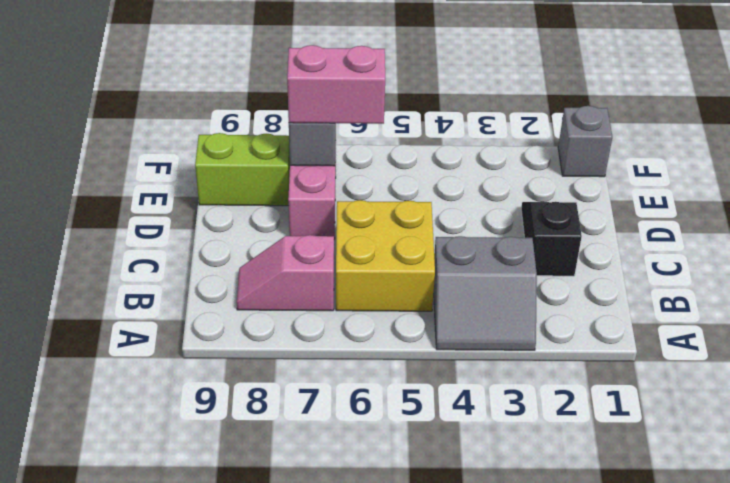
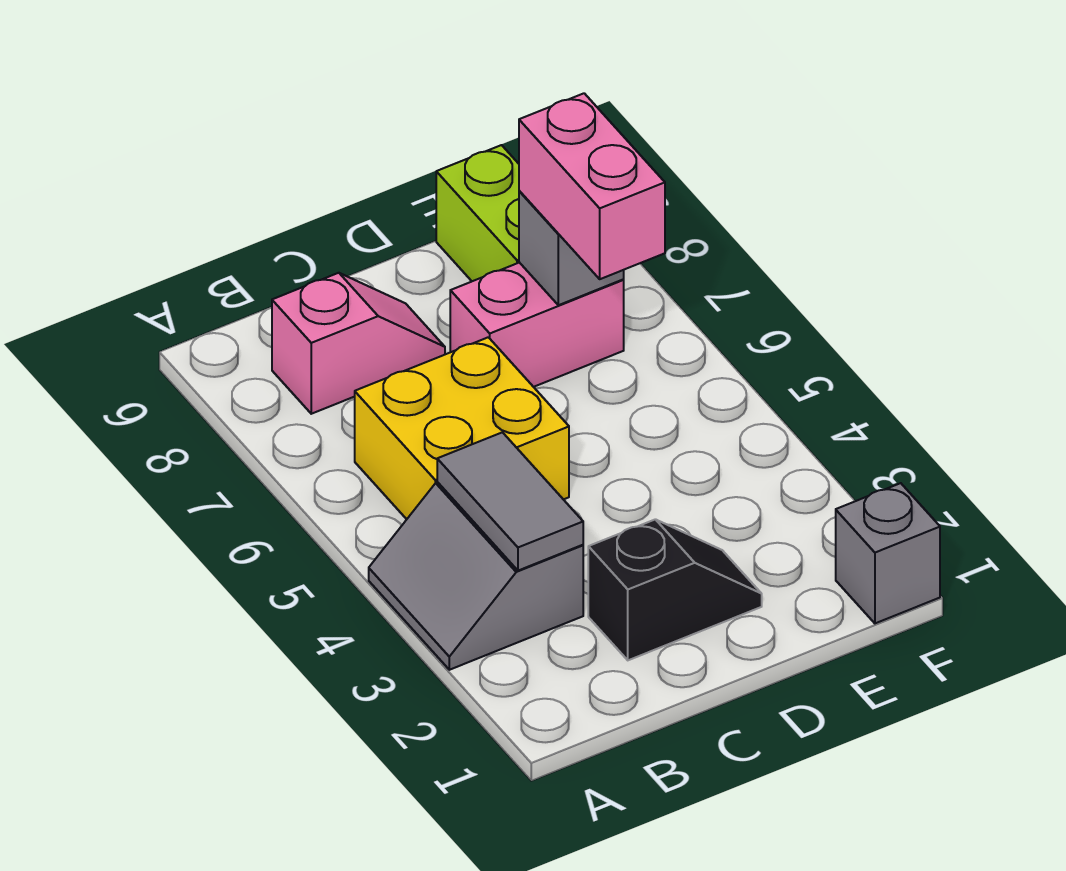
none -> grey 1x2 tile [437,432,583,571]
pink 1x2 slope [237,235,334,311] -> pink 1x2 slope turned to [272,273,445,414]

